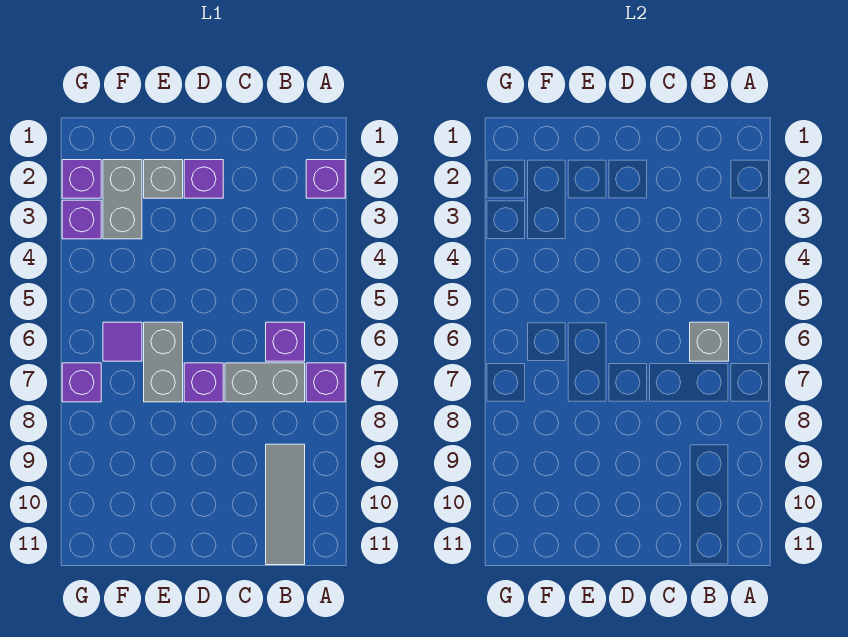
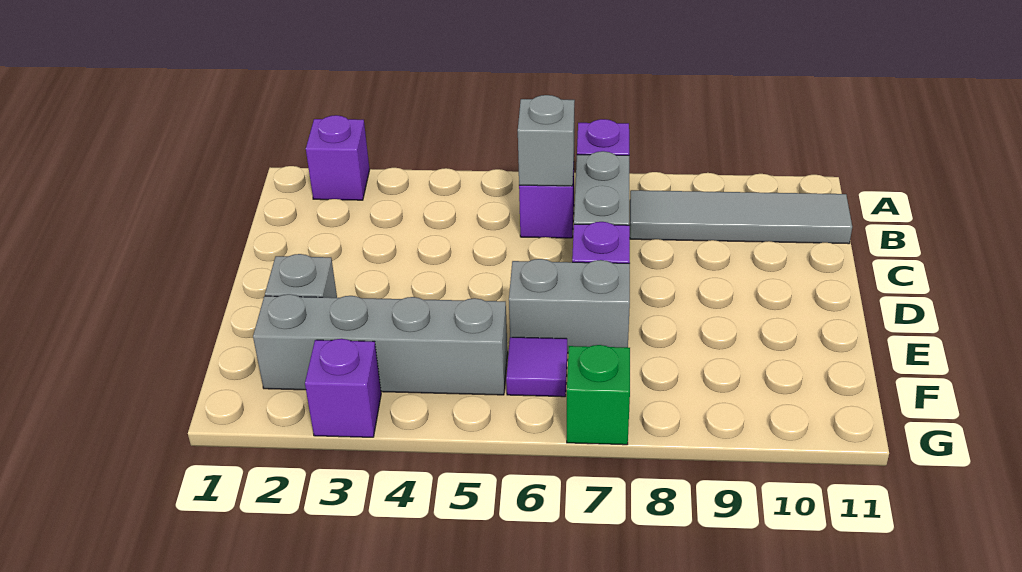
grey 1x3 tile [266,444,305,565] -> grey 1x4 tile [630,190,852,244]
purple 1x1 brick [184,160,223,198] -> none
grey 1x2 brick [103,160,142,239] -> grey 1x4 brick [253,294,508,395]
purple 1x1 brick [62,160,101,198] -> none
purple 1x1 brick [62,363,101,402] -> green 1x1 brick [567,345,630,445]

